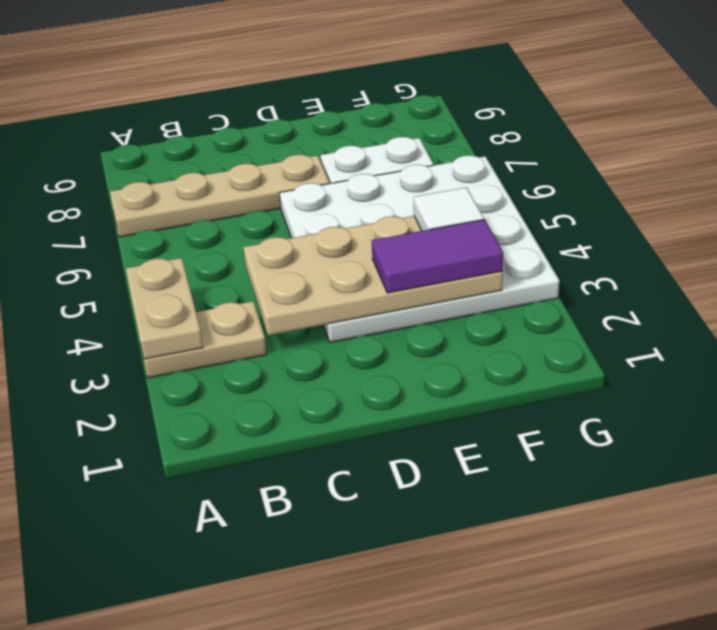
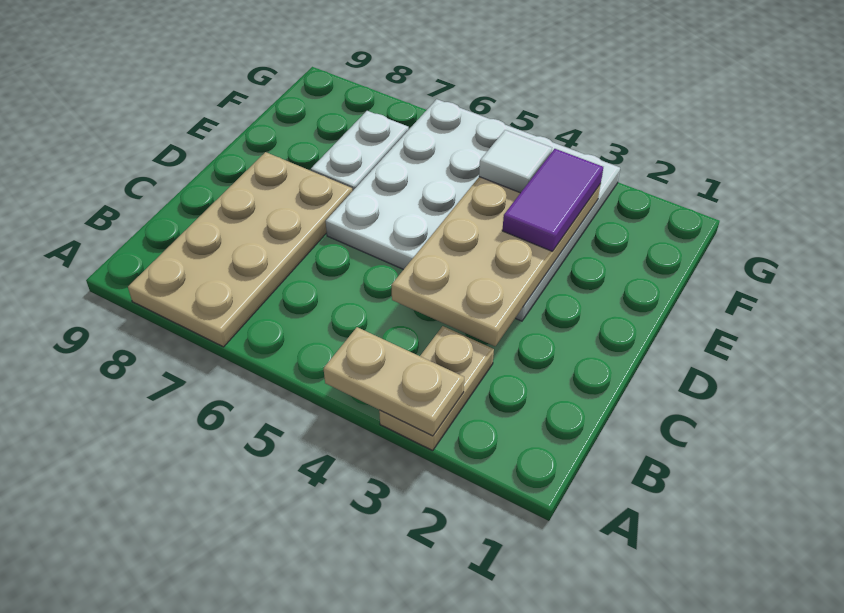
tan 1x4 plate [110,155,329,237] -> tan 2x4 plate [128,152,353,347]

